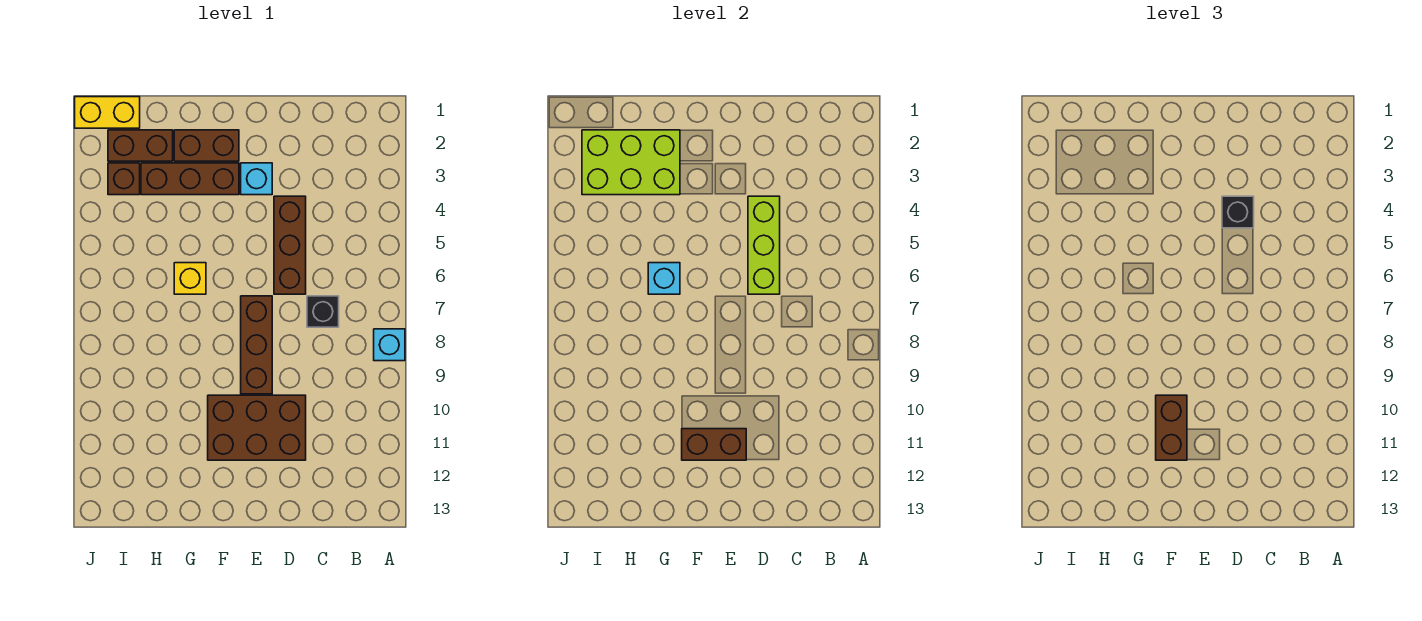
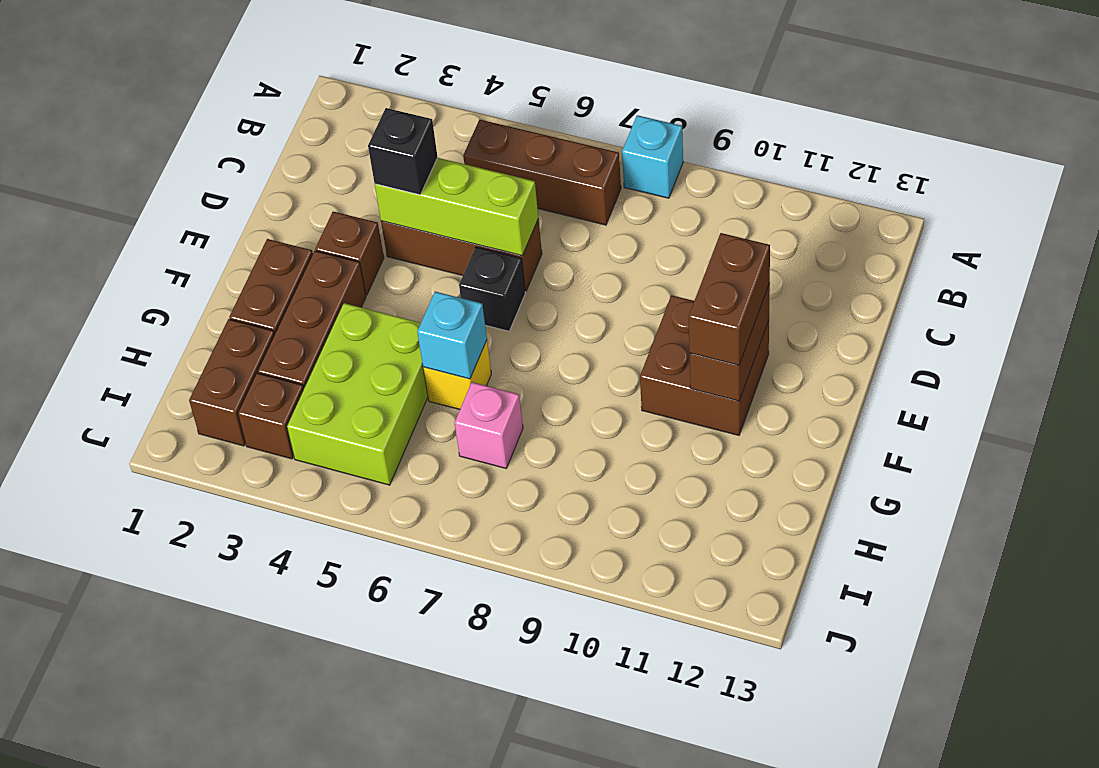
black 1x1 brick [307,296,339,327] -> black 1x1 brick moved to [459,247,525,331]
brown 2x3 brick [208,395,306,460] -> brown 2x2 brick [640,295,769,435]
cyan 1x1 brick [241,163,272,195] -> brown 1x1 brick [315,212,384,295]
brown 1x3 brick [241,296,272,394] -> brown 1x3 brick moved to [463,120,621,225]
brown 1x2 brick [1156,395,1187,460] -> brown 1x2 brick turned to [689,233,770,365]
lime 2x3 brick [582,130,680,195] -> lime 2x3 brick moved to [287,303,428,485]
none -> pink 1x1 brick [455,382,523,468]
yellow 1x2 brick [75,97,140,128] -> none

